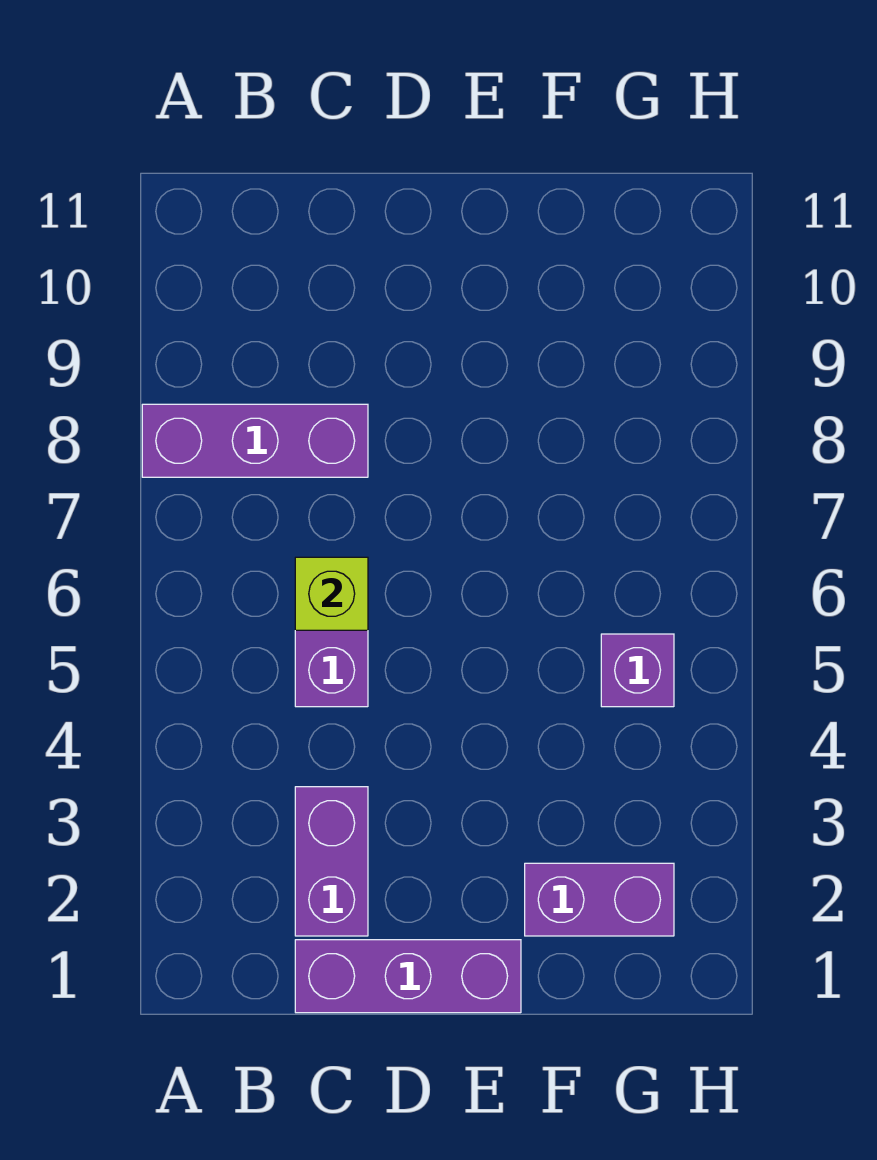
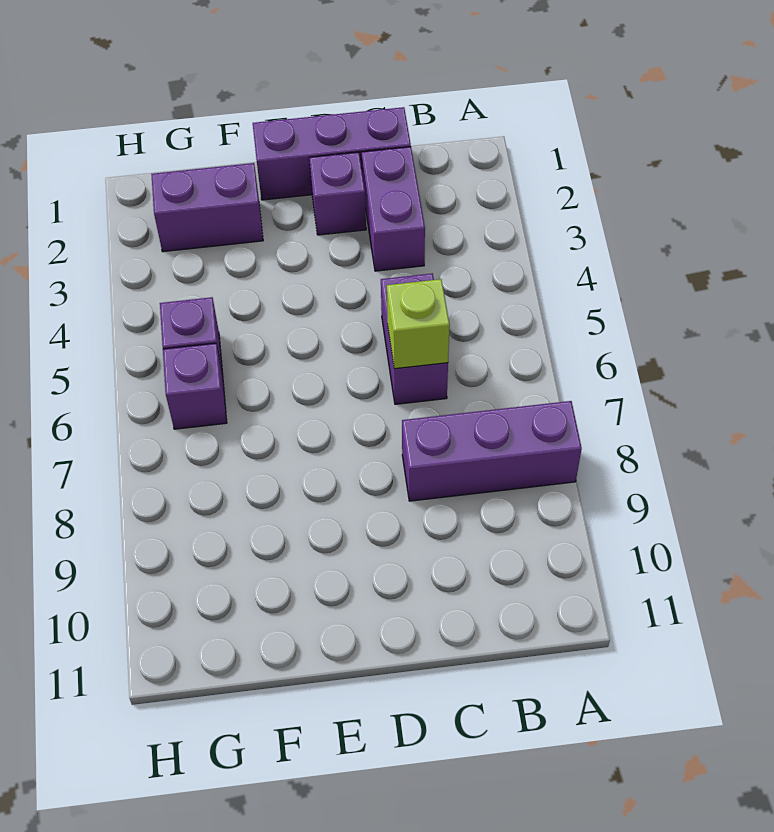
none -> purple 1x1 brick [309,152,366,235]
none -> purple 1x1 brick [163,343,227,429]

